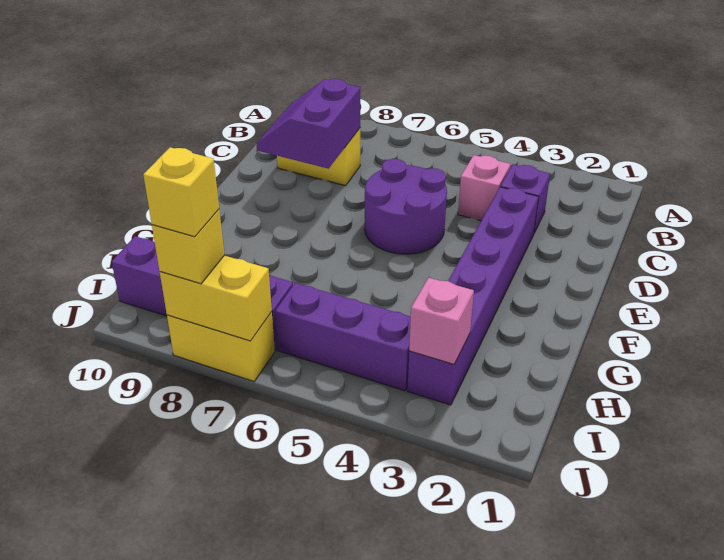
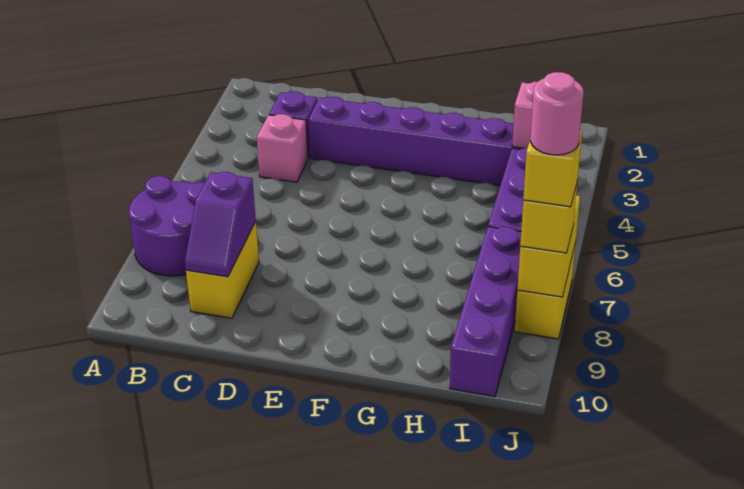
purple 2x2 slope [257,79,360,169] -> purple 1x2 slope [185,172,256,277]
purple 2x2 round brick [365,159,447,254] -> purple 2x2 round brick moved to [129,176,205,276]
none -> pink 1x1 round brick [530,72,584,155]

